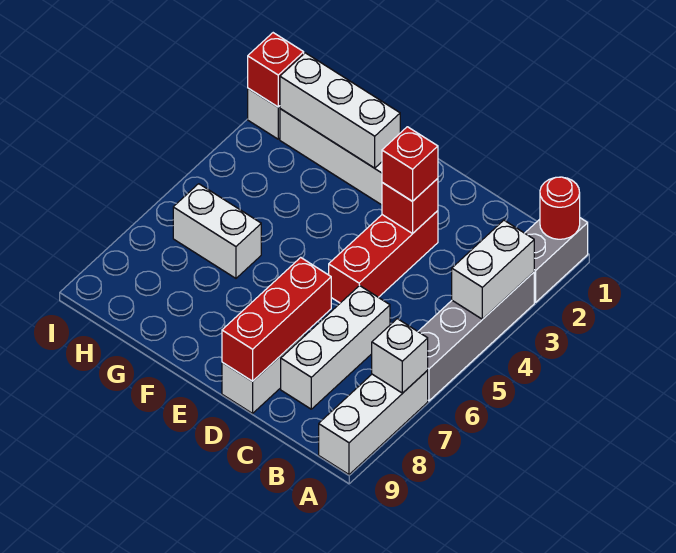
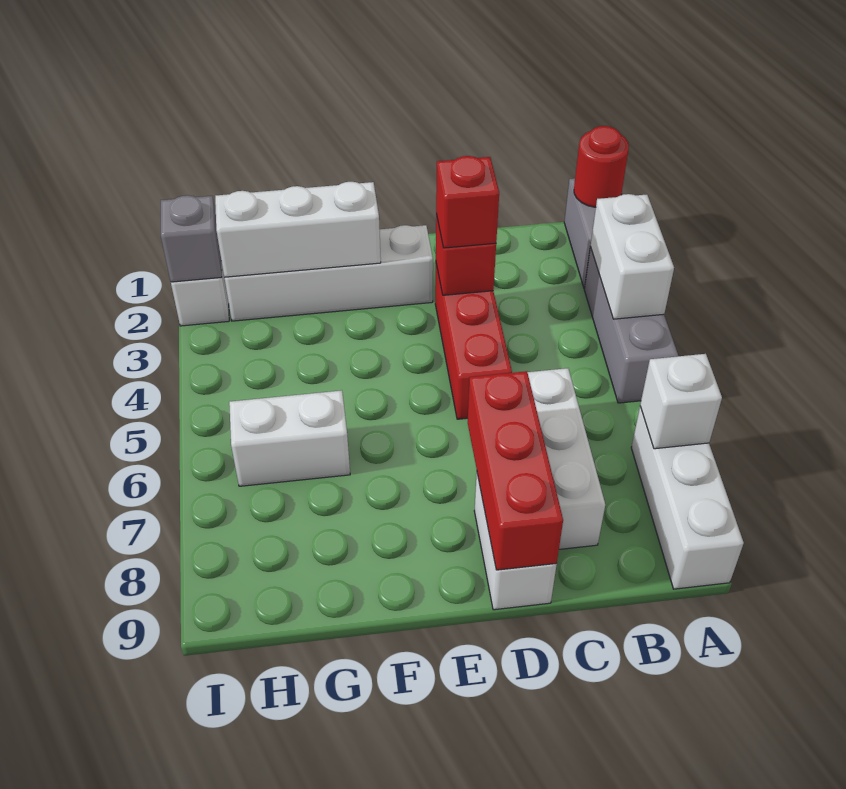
grey 1x4 brick [418,272,534,401] -> grey 1x3 brick [584,247,678,403]
red 1x1 brick [248,33,304,107] -> grey 1x1 brick [161,195,222,282]

